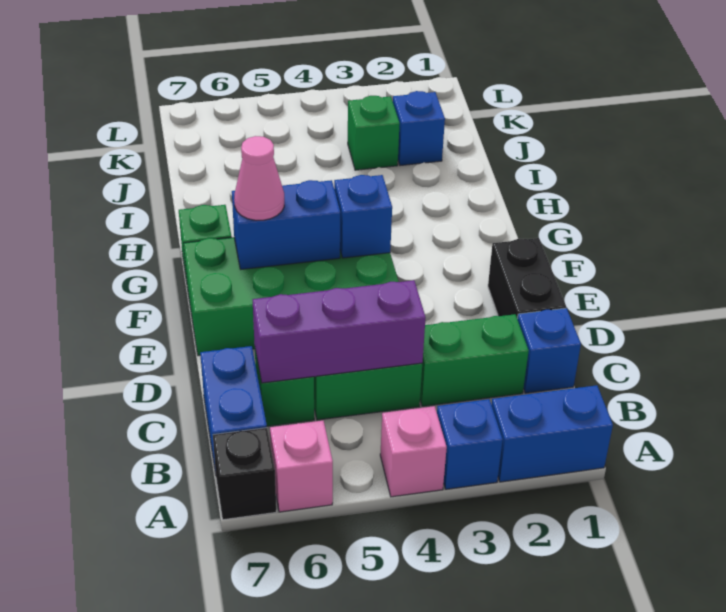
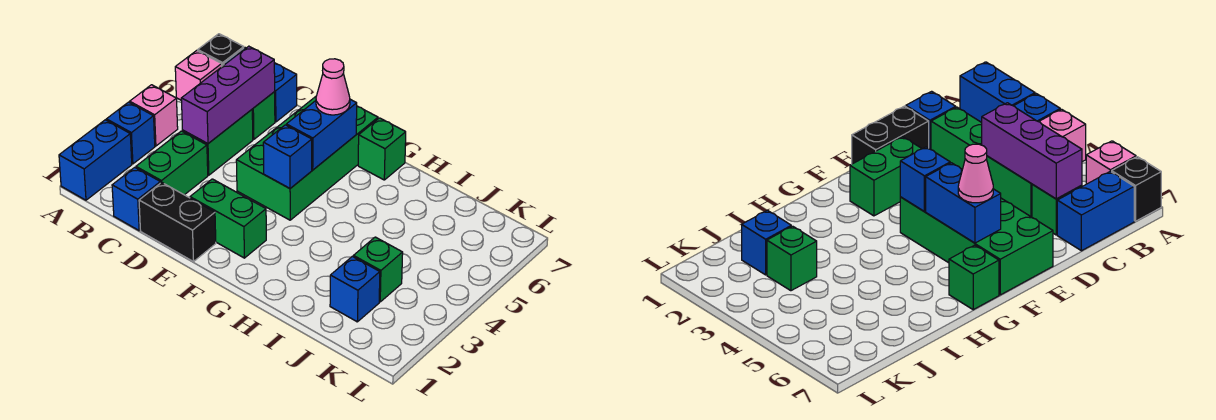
none -> green 1x2 brick [190,179,266,258]

